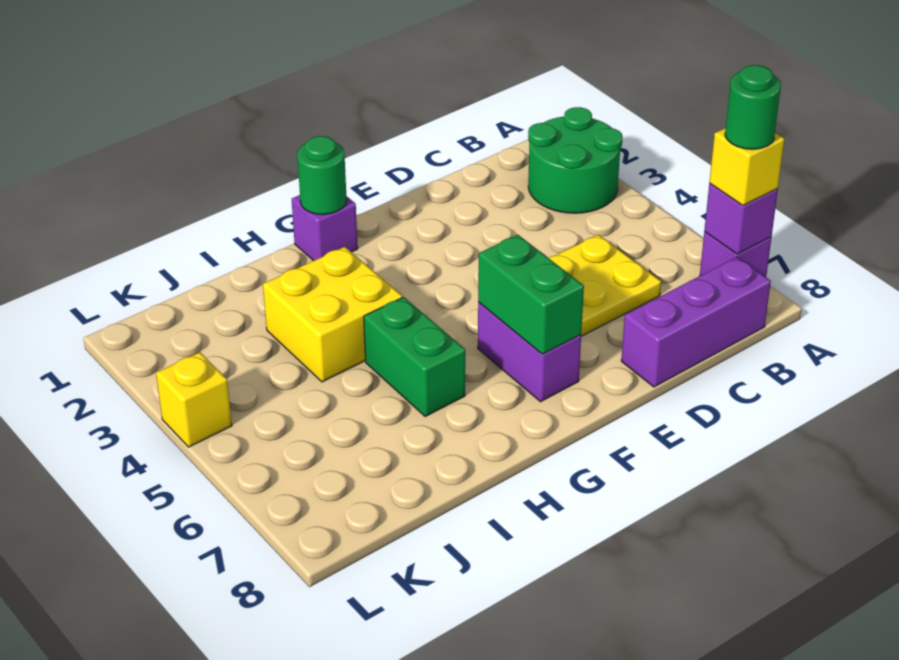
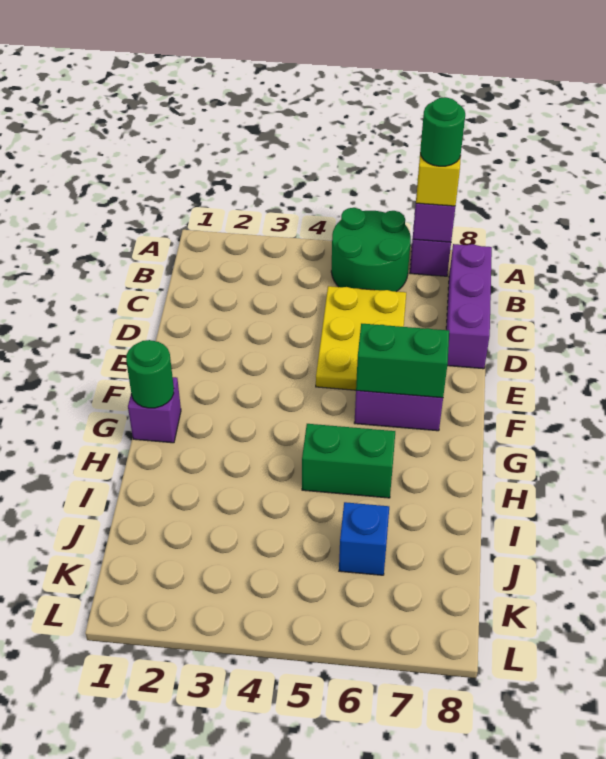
green 2x2 round brick [528,107,623,213] -> green 2x2 round brick moved to [331,208,411,292]
yellow 2x2 brick [263,247,402,382] -> none
none -> blue 1x1 brick [339,502,389,575]
yellow 1x1 brick [156,352,232,447] -> none

